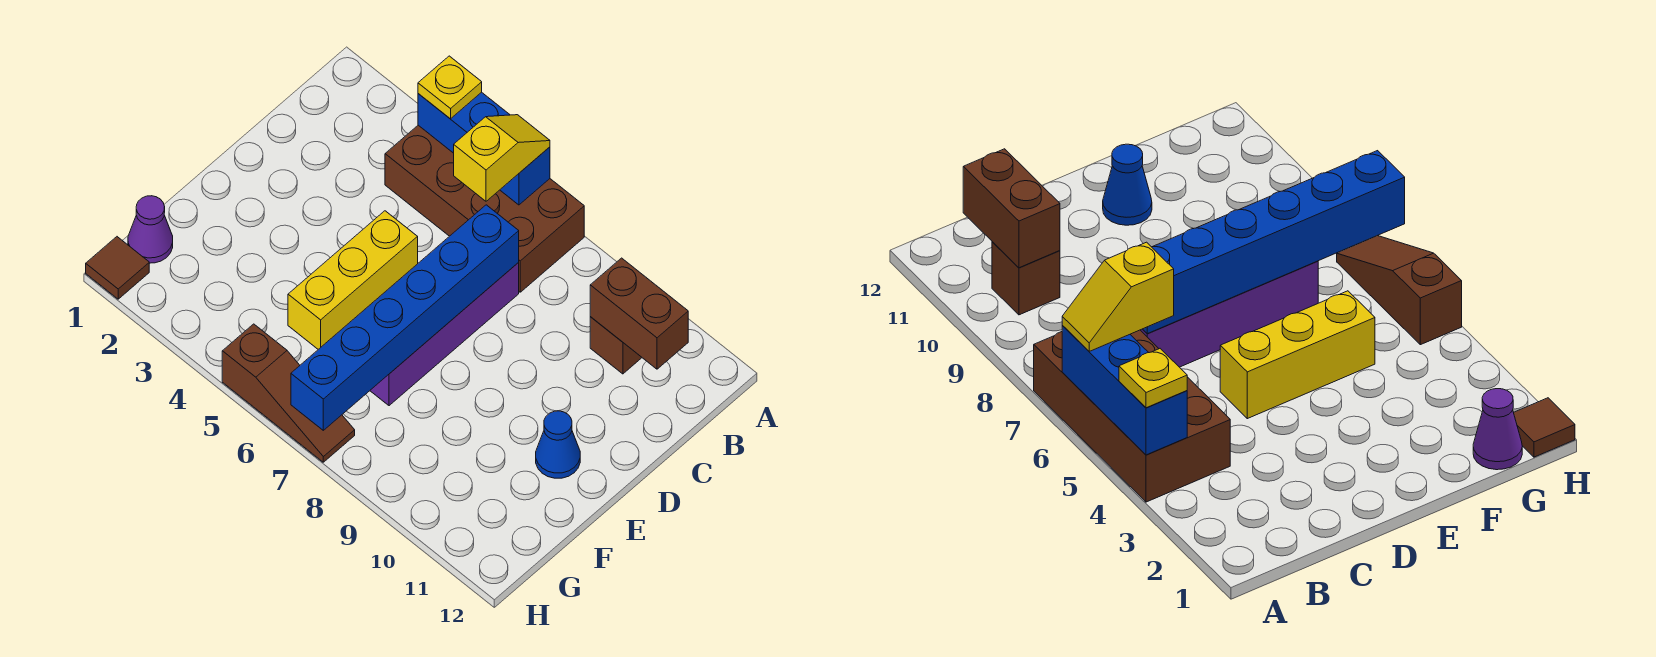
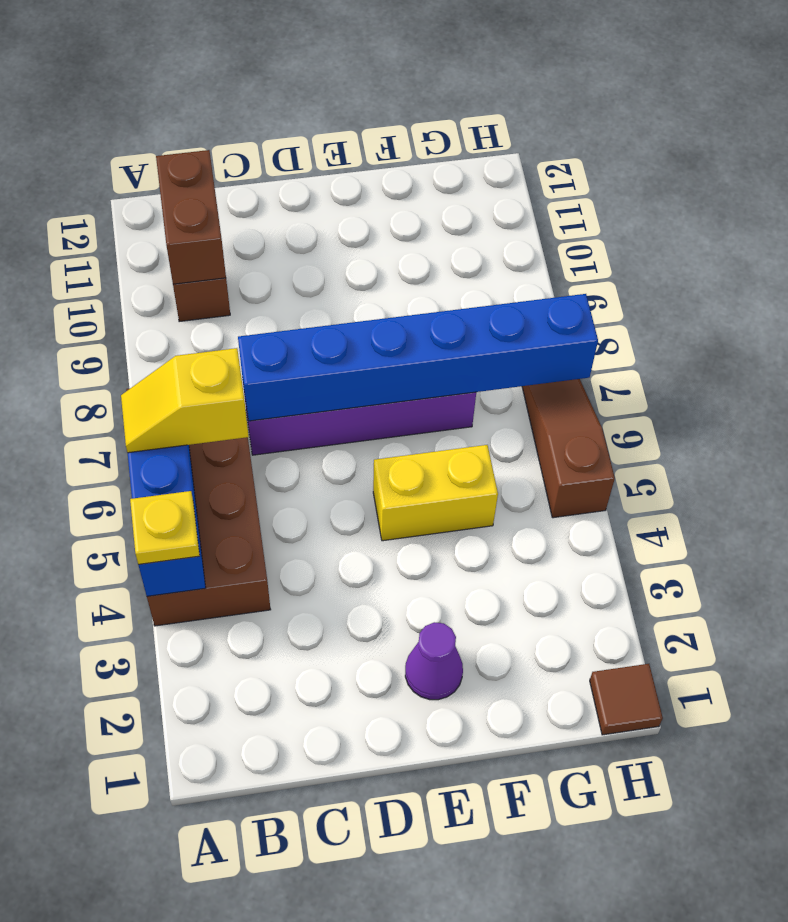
yellow 1x3 brick [288,211,418,349] -> yellow 1x2 brick [373,445,498,541]
blue 1x1 cone [536,411,580,478] -> none
purple 1x1 cone [128,196,173,263] -> purple 1x1 cone moved to [405,622,463,700]

